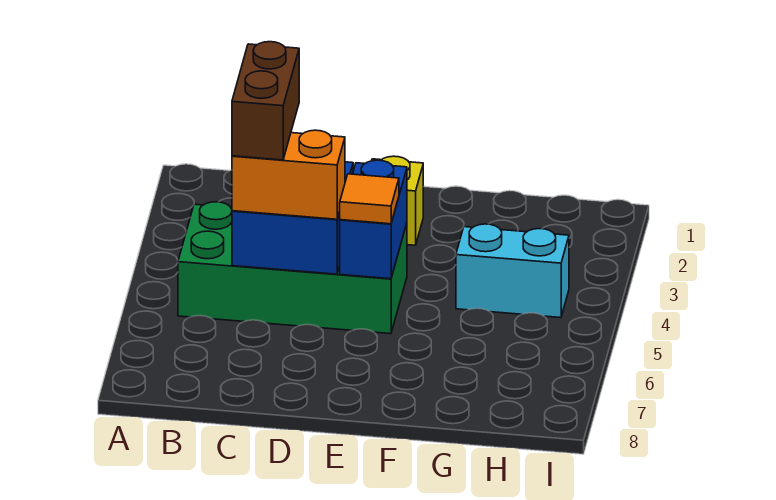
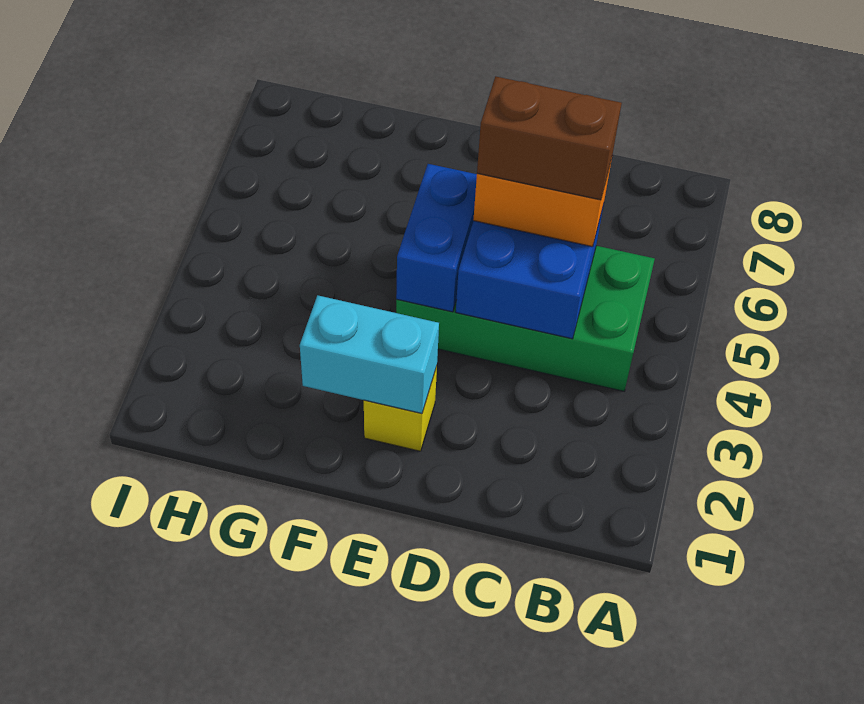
brown 1x2 brick [232,42,299,160] -> brown 1x2 brick turned to [477,76,622,200]
orange 1x1 tile [340,174,399,224] -> none
cyan 1x2 brick [456,224,569,318] -> cyan 1x2 brick moved to [300,295,439,413]

